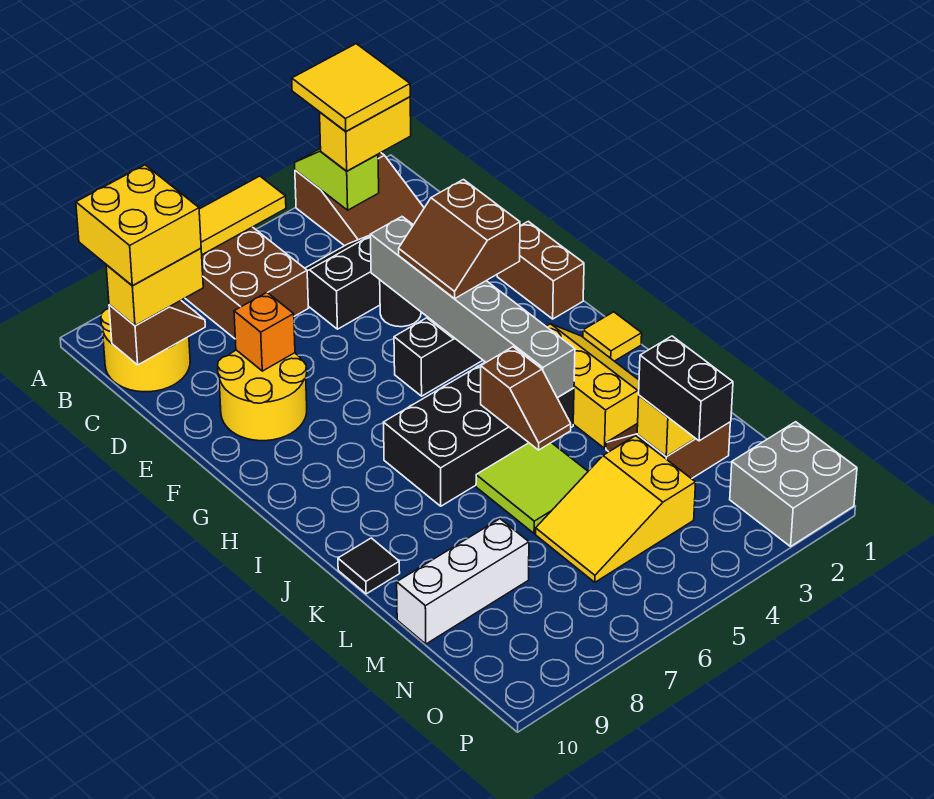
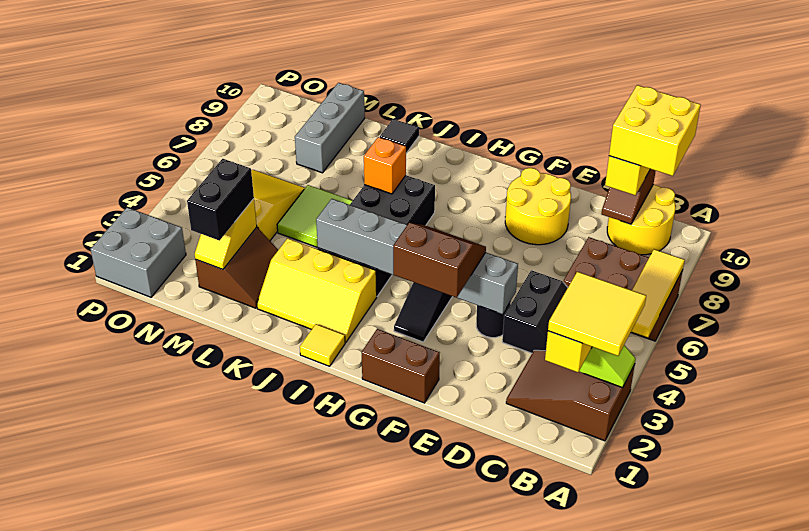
orange 1x1 brick [234,293,295,371] -> orange 1x1 brick moved to [364,137,406,194]
brown 1x2 slope [481,347,571,450] -> none
black 1x2 brick [639,336,733,441] -> black 1x2 brick turned to [187,159,254,241]
white 1x3 brick [397,519,529,644] -> grey 1x3 brick [295,83,365,173]

